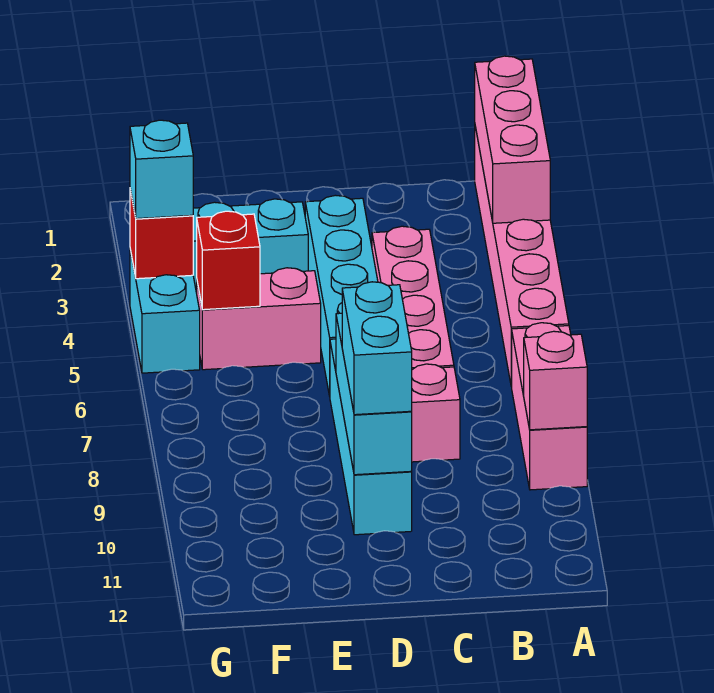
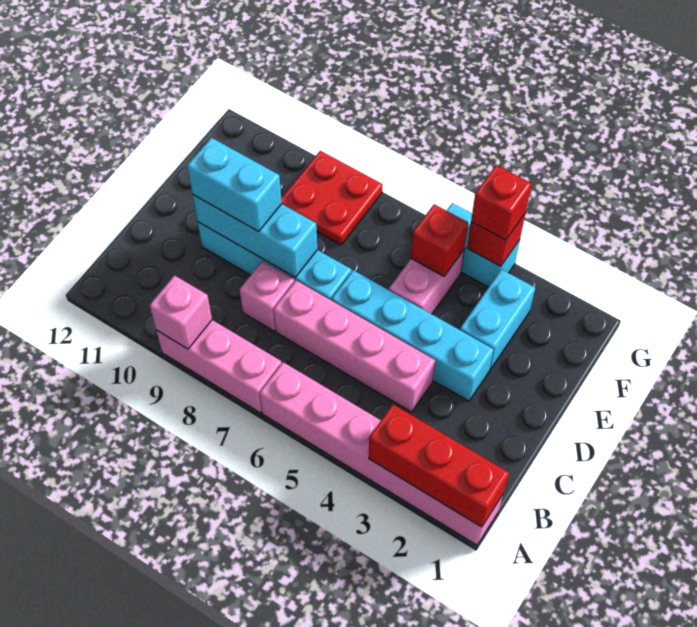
pink 1x3 brick [475,56,550,223] -> red 1x3 brick [369,404,509,527]
none -> red 2x2 plate [281,151,383,245]
cyan 1x1 brick [130,120,193,219] -> red 1x1 brick [471,165,532,240]

